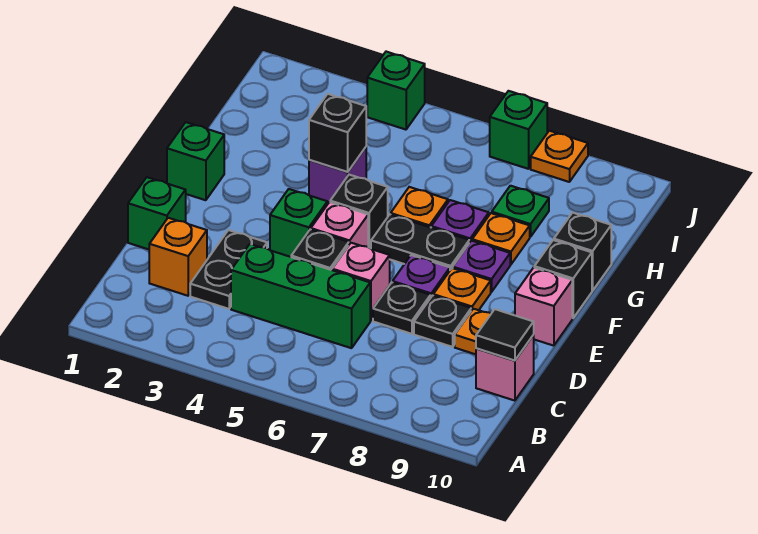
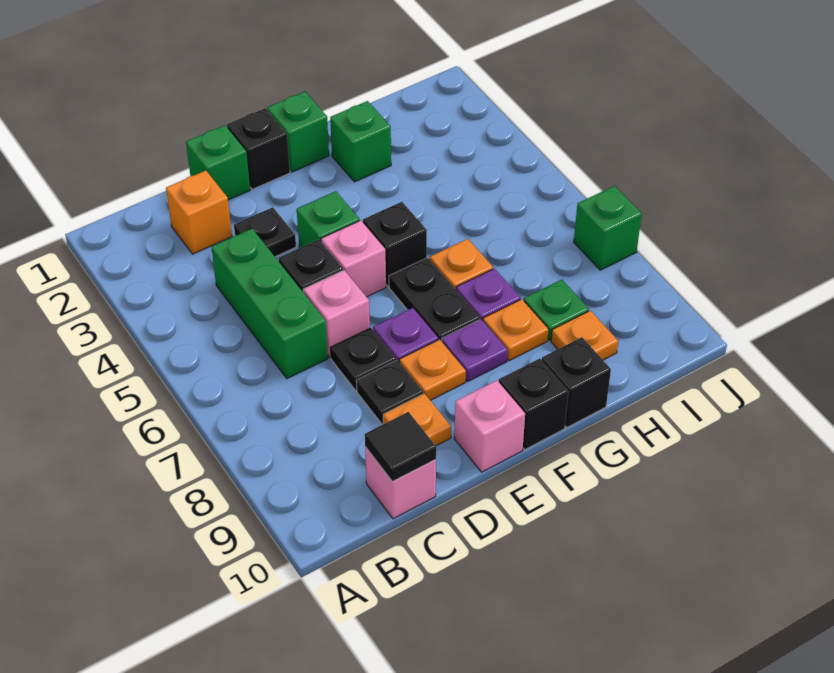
black 1x2 plate [190,230,267,309] -> black 1x1 plate [234,207,296,257]
purple 1x1 brick [309,147,366,204] -> none
black 1x1 brick [309,94,366,172] -> black 1x1 brick moved to [227,108,290,189]
green 1x1 brick [367,52,425,130] -> green 1x1 brick moved to [330,101,391,182]
orange 1x1 plate [531,131,588,182] -> orange 1x1 plate moved to [551,311,618,360]

